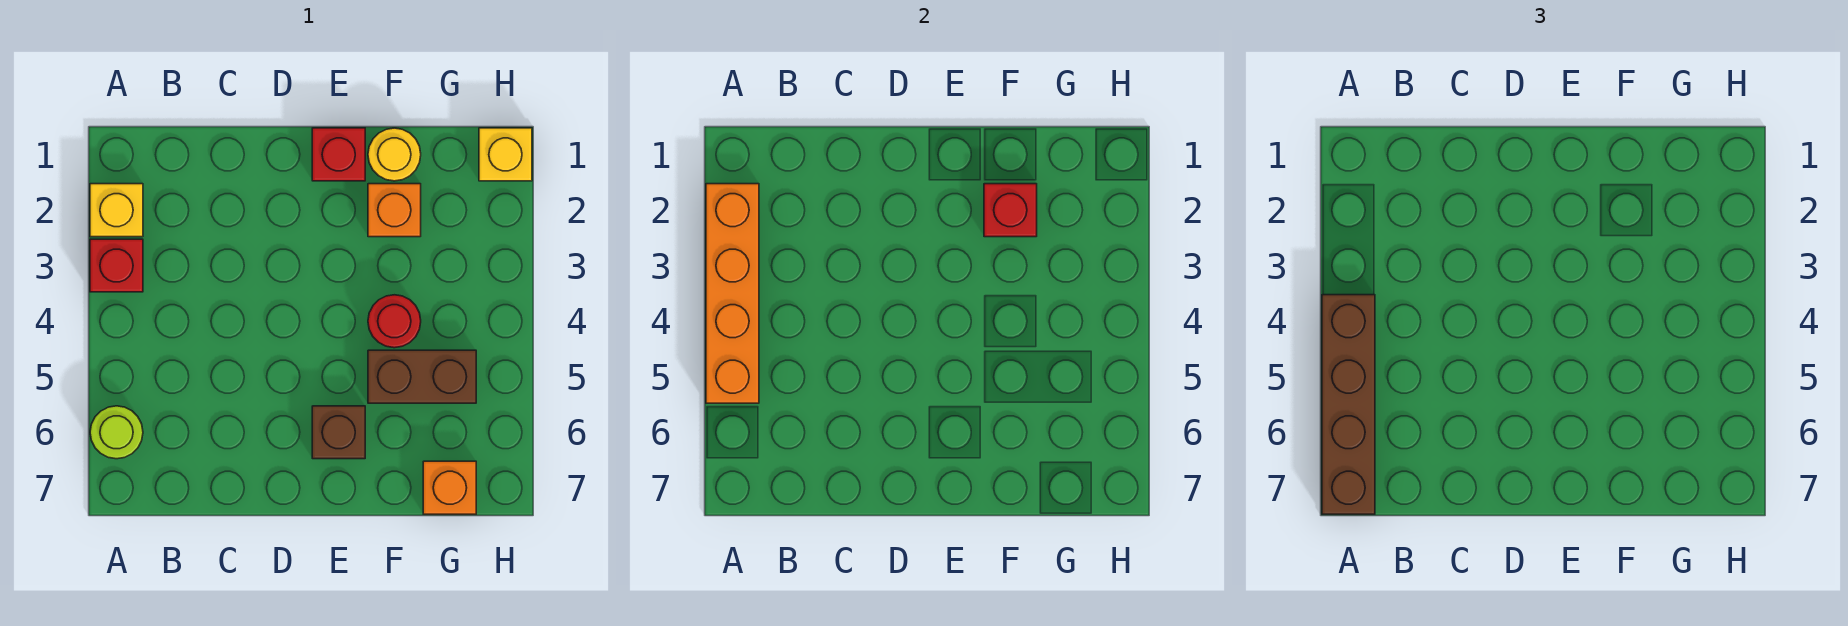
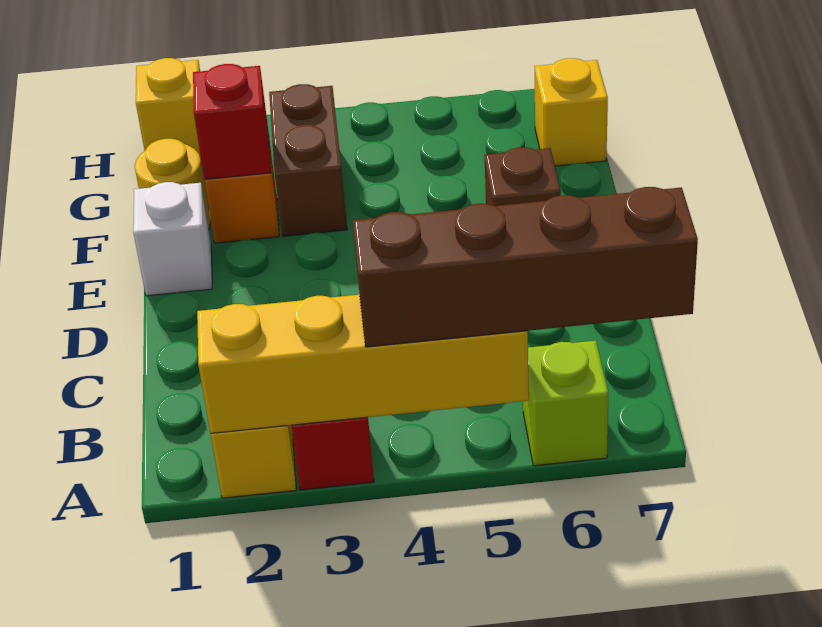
orange 1x4 brick [706,184,759,403] -> yellow 1x4 brick [197,295,529,433]
lime 1x1 round brick [90,406,143,459] -> lime 1x1 brick [523,341,609,466]
red 1x1 brick [312,128,365,181] -> white 1x1 brick [133,182,212,296]
red 1x1 round brick [368,295,421,348] -> none
brown 1x2 brick [368,350,476,403] -> brown 1x2 brick moved to [269,84,347,236]
orange 1x1 brick [423,461,476,514] -> yellow 1x1 brick [534,58,608,166]

